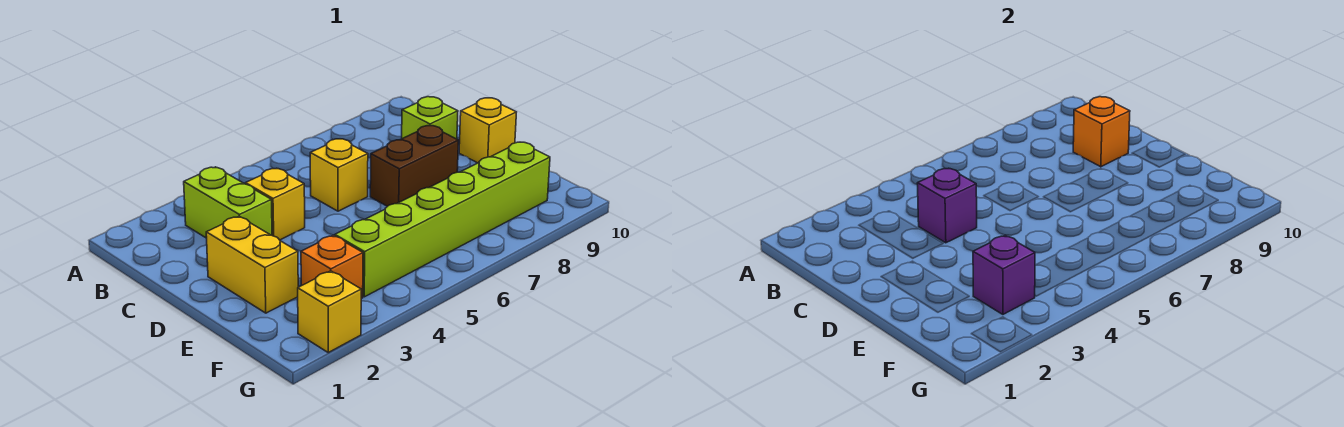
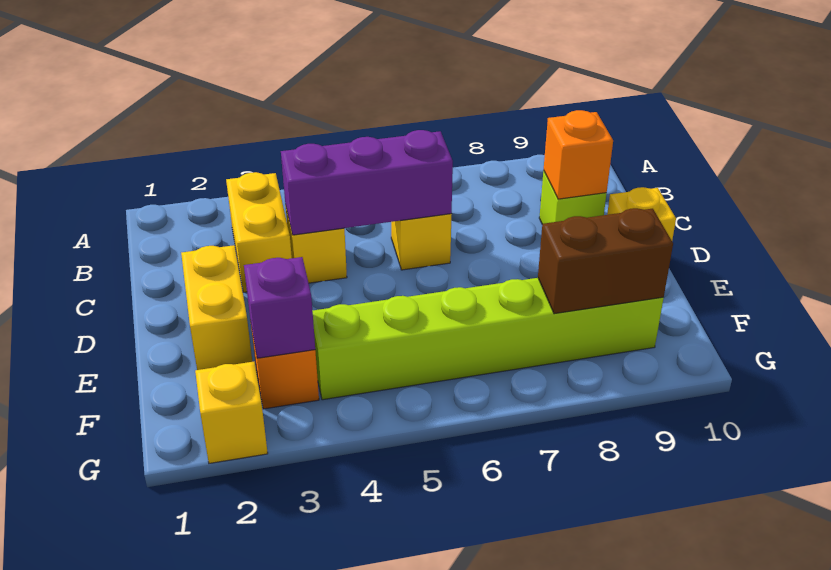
lime 1x2 brick [184,167,272,238] -> yellow 1x2 brick [226,172,292,292]
purple 1x1 brick [917,168,977,243] -> purple 1x3 brick [281,130,453,235]
brown 1x2 brick [370,126,459,206] -> brown 1x2 brick moved to [538,208,673,314]

